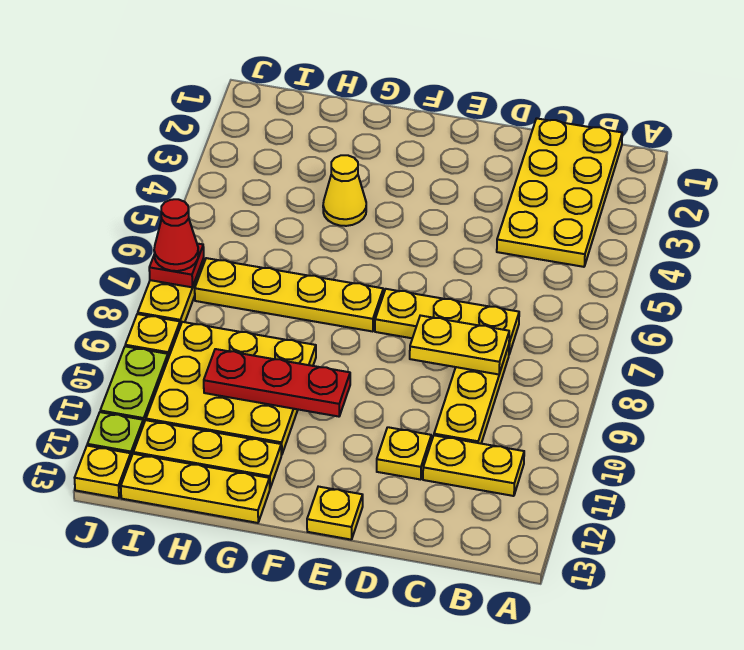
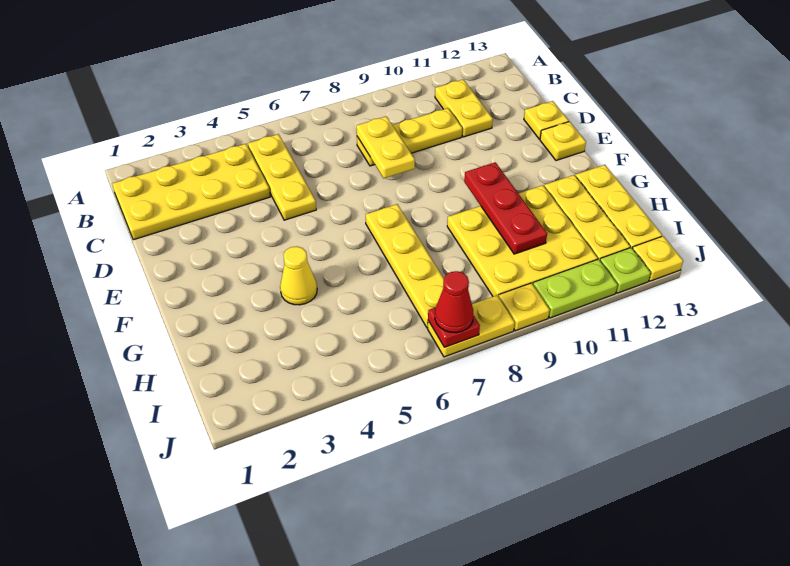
yellow 1x3 plate [375,289,519,354] -> yellow 1x3 plate moved to [248,134,316,220]
yellow 1x1 plate [377,427,431,480] -> yellow 1x1 plate moved to [524,101,569,139]

